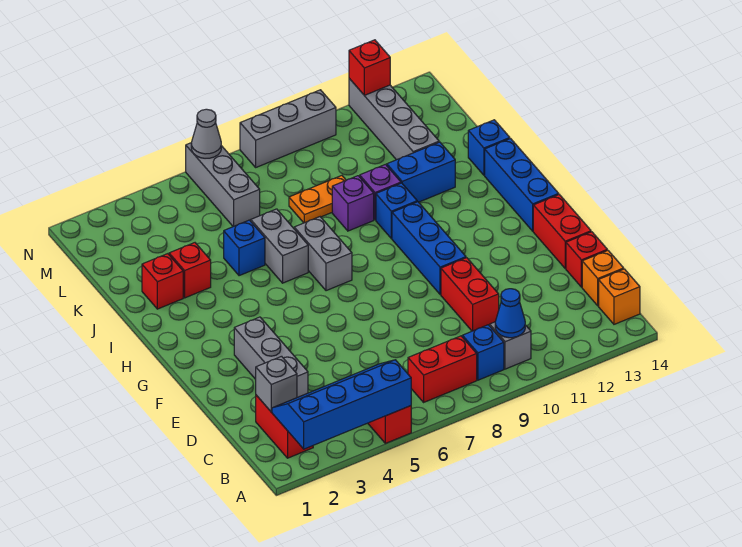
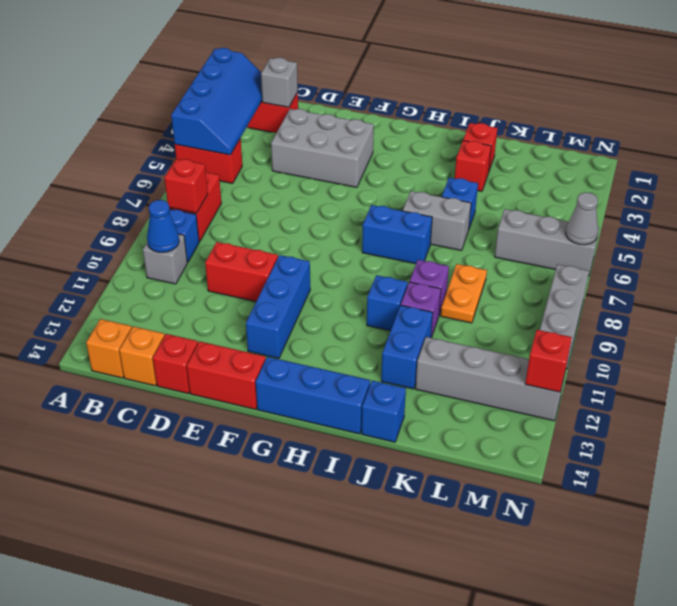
none -> red 1x1 brick [165,159,208,213]
grey 1x3 brick [234,317,308,397] -> grey 2x3 brick [271,109,374,187]
blue 1x3 brick [392,202,466,295] -> blue 1x3 brick turned to [246,255,310,358]
grey 1x2 brick [294,217,352,291] -> blue 1x2 brick [362,205,432,264]

